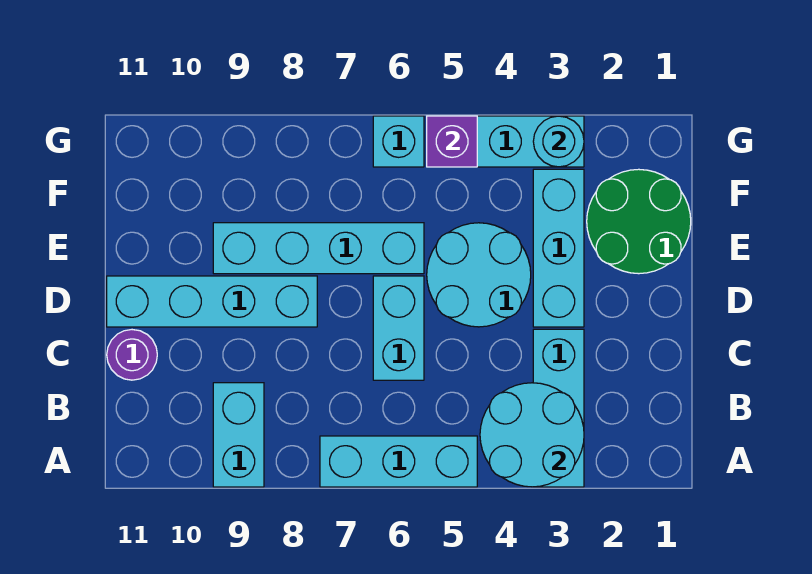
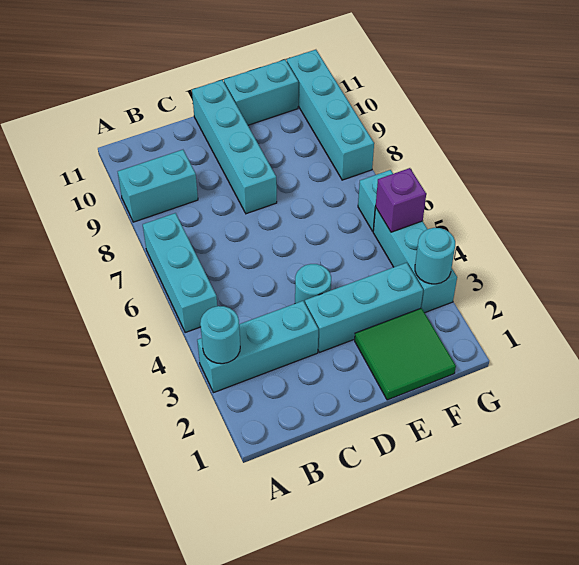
cyan 2x2 round brick [480,383,584,487] -> cyan 1x1 round brick [200,306,240,364]
cyan 1x2 brick [373,276,424,380] -> cyan 1x2 brick moved to [224,60,298,125]
purple 1x1 round brick [107,330,157,380] -> none
cyan 2x2 round brick [427,223,531,327] -> cyan 1x1 round brick [295,264,331,303]
green 2x2 round brick [587,169,691,274] -> green 2x2 tile [355,308,456,400]
cyan 1x4 brick [213,223,424,274] -> cyan 1x4 brick moved to [287,50,374,180]

